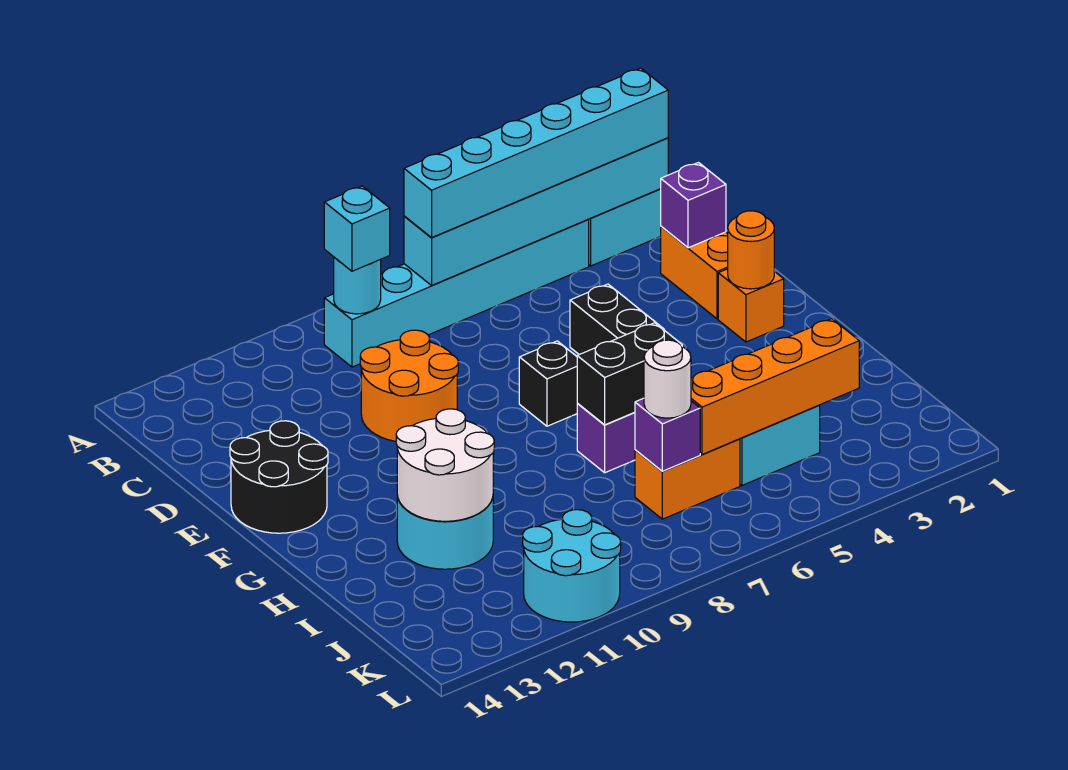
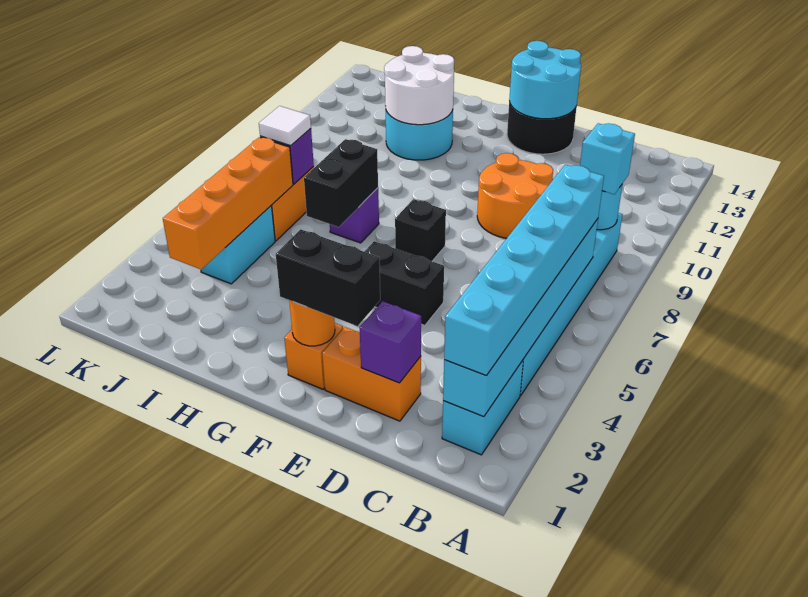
none -> black 1x2 brick [276,229,380,326]
white 1x1 round brick [644,340,691,418] -> white 1x1 tile [259,106,311,146]
cyan 2x2 round brick [523,510,621,622] -> cyan 2x2 round brick moved to [509,41,581,119]

